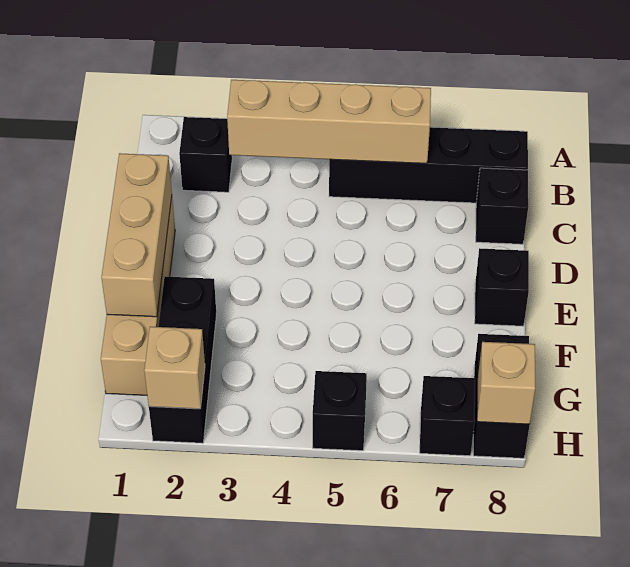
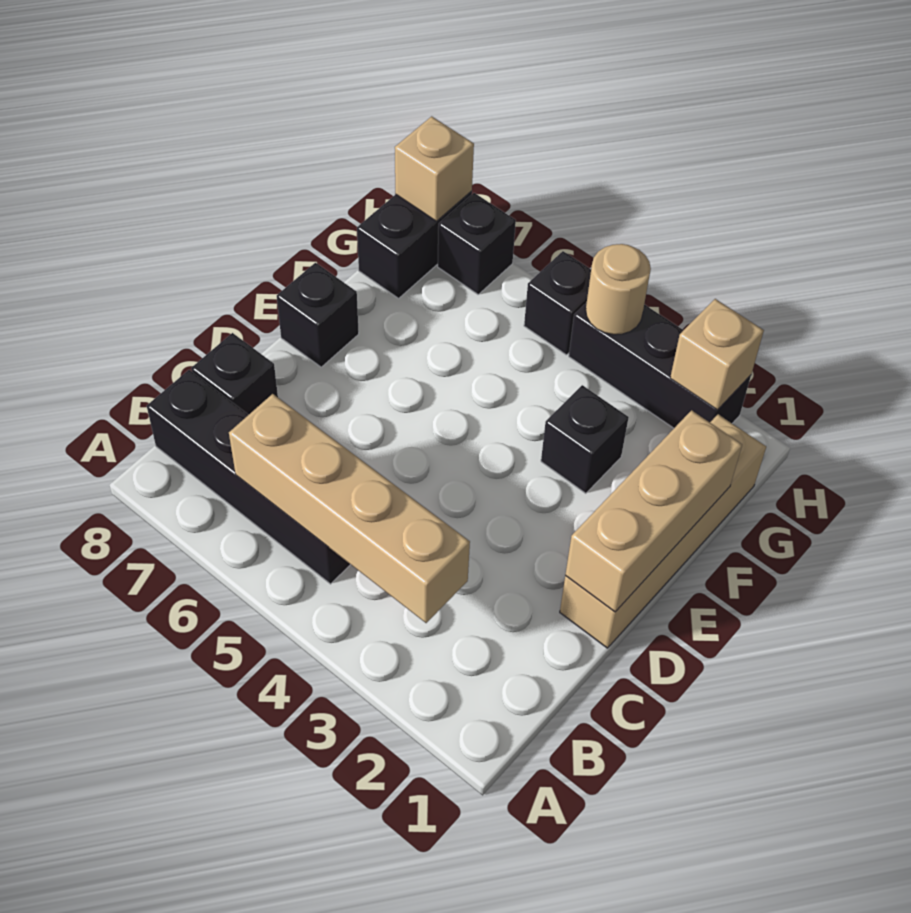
black 1x1 brick [179,117,233,192] -> black 1x1 brick moved to [541,385,629,493]
black 1x3 brick [149,276,216,443] -> black 1x3 brick turned to [569,303,751,428]
none -> tan 1x1 round brick [586,244,651,335]

